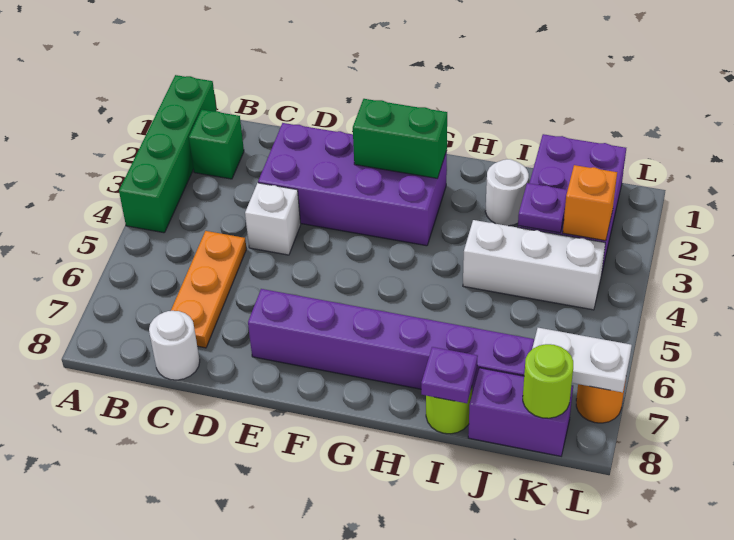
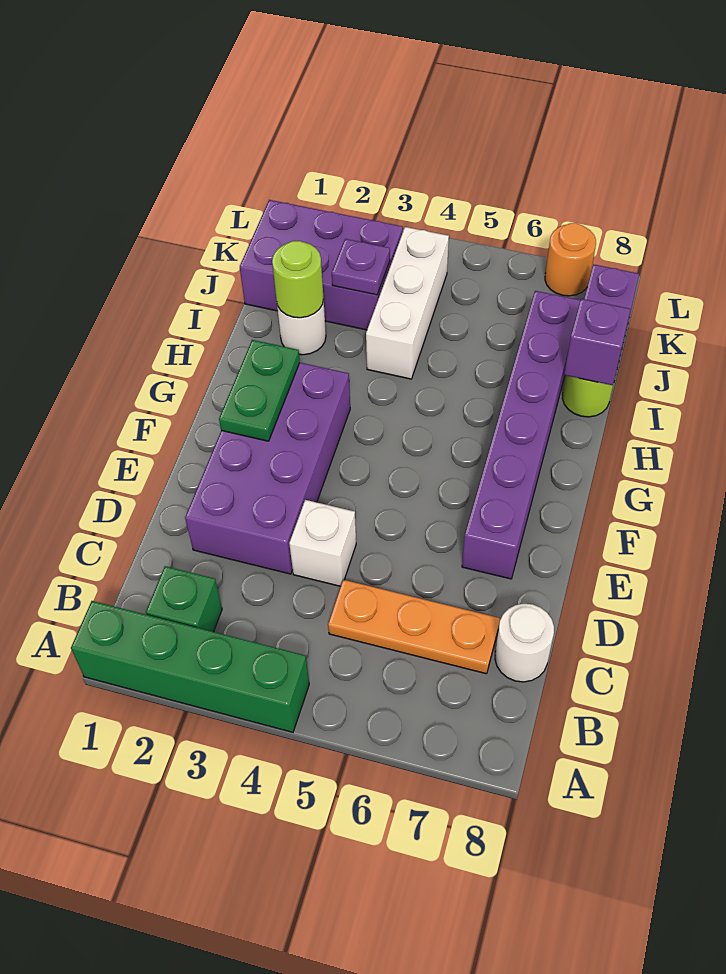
green 1x2 brick [353,99,447,179] -> green 1x2 plate [219,340,300,441]
purple 1x1 plate [421,347,478,403] -> purple 1x1 brick [564,299,630,385]
orange 1x1 brick [563,165,617,241] -> none
white 1x2 plate [532,328,632,392] -> none
lime 1x1 round brick [523,344,573,418] -> lime 1x1 round brick moved to [272,241,324,318]

